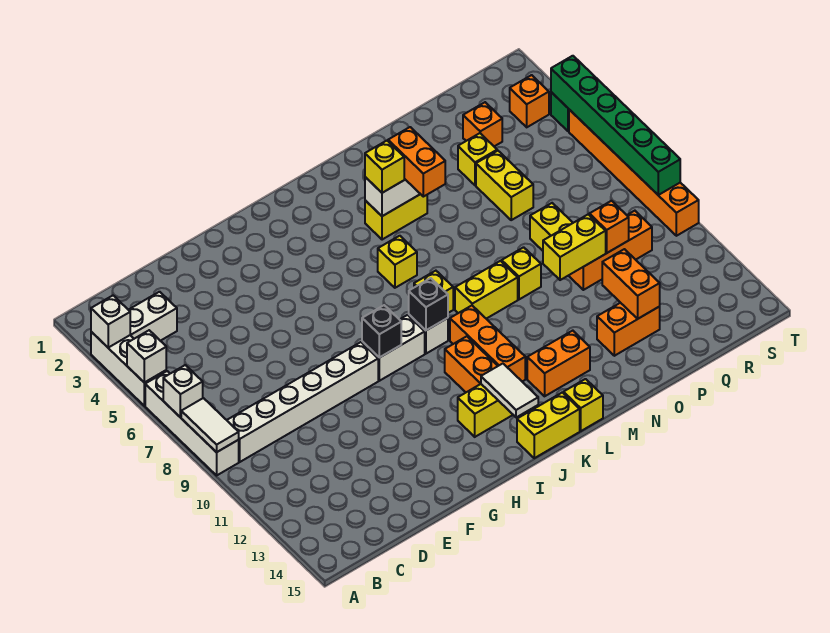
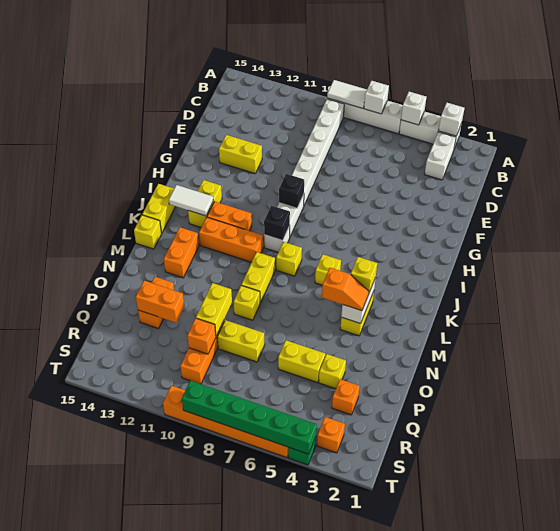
none -> yellow 1x2 brick [219,135,262,174]
orange 1x2 brick [388,127,445,197] -> orange 1x2 slope [322,268,369,311]

